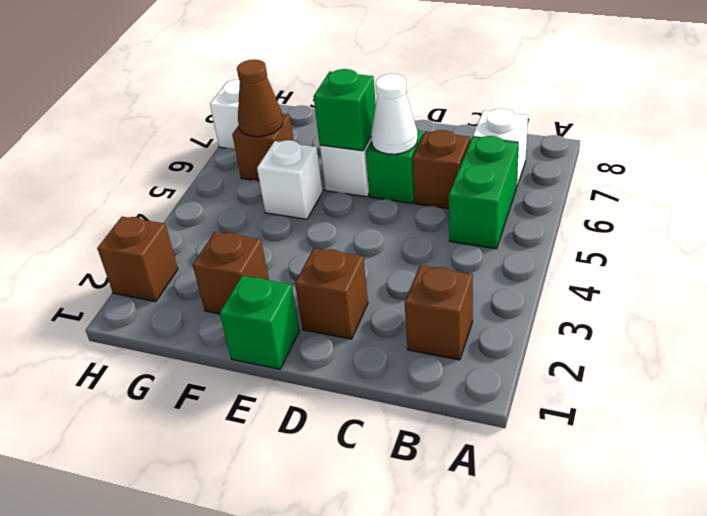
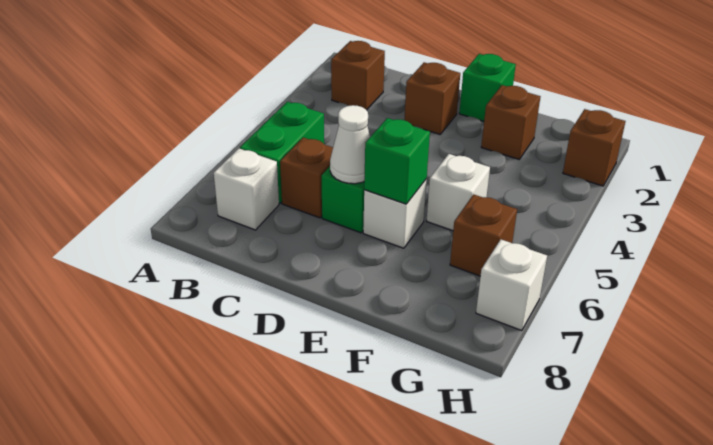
brown 1x1 cone [237,59,283,137] -> none

